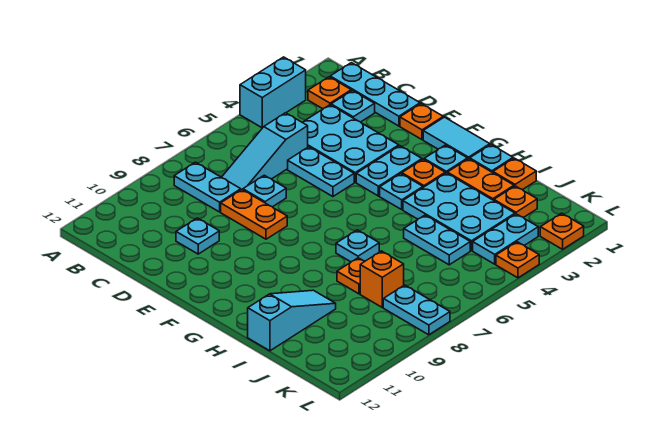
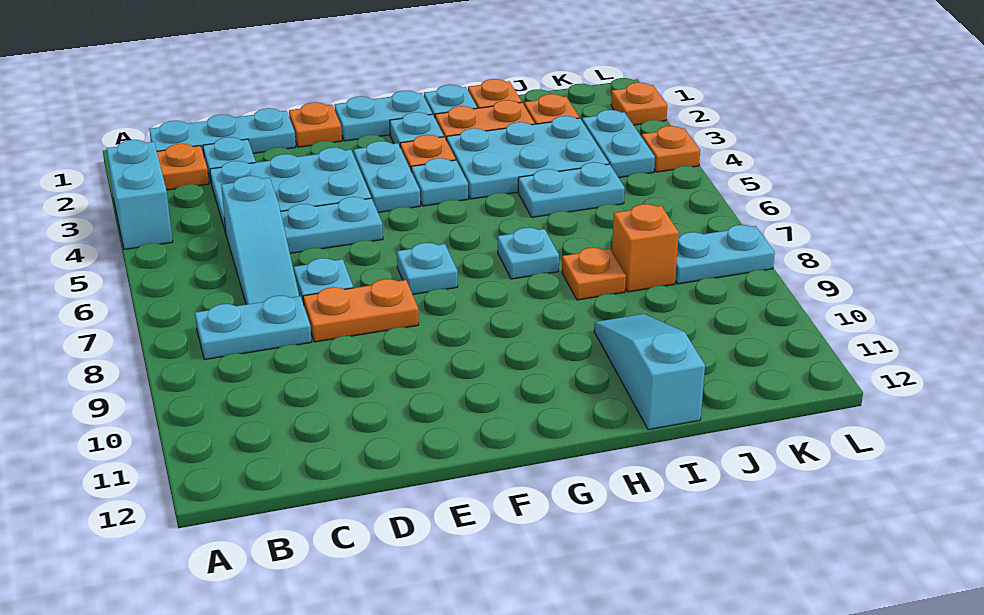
cyan 1x1 plate [176,218,219,254] -> cyan 1x1 plate moved to [397,243,458,294]
cyan 1x2 tile [423,117,490,159] -> cyan 1x2 plate [334,91,432,141]

